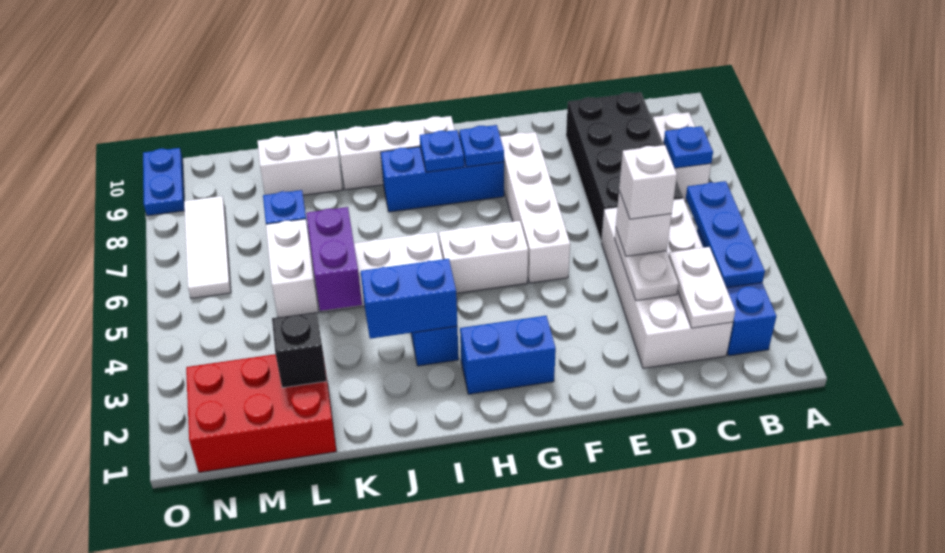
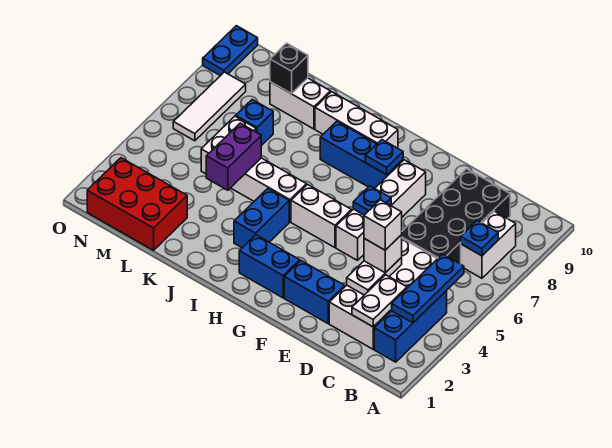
blue 1x1 plate [420,130,464,172] -> blue 1x1 plate moved to [353,186,391,215]
blue 1x2 brick [361,259,457,339] -> blue 1x2 brick moved to [284,261,345,323]
black 1x1 brick [272,312,327,388] -> black 1x1 brick moved to [270,43,308,94]

